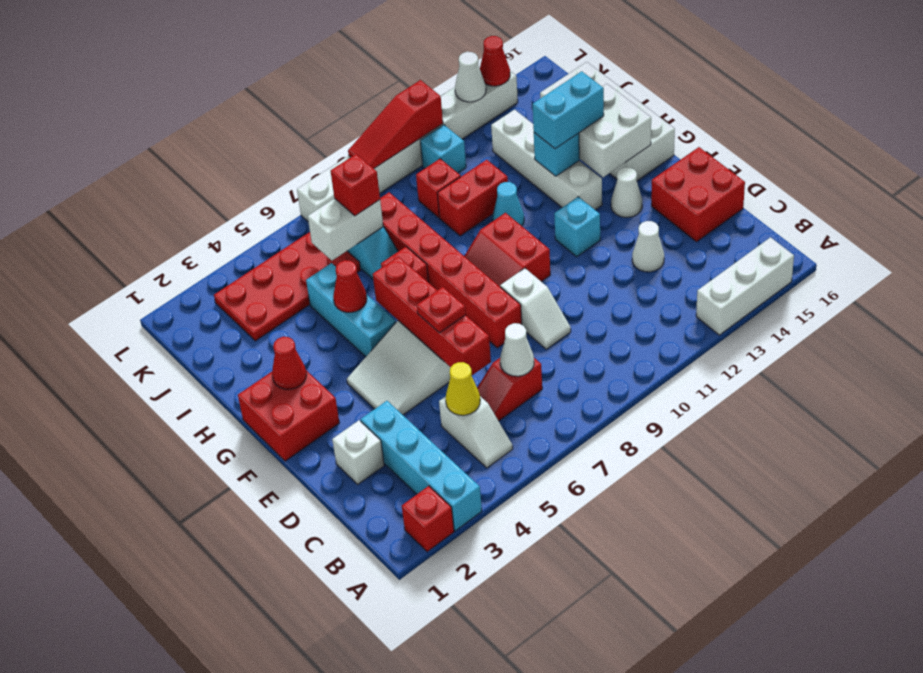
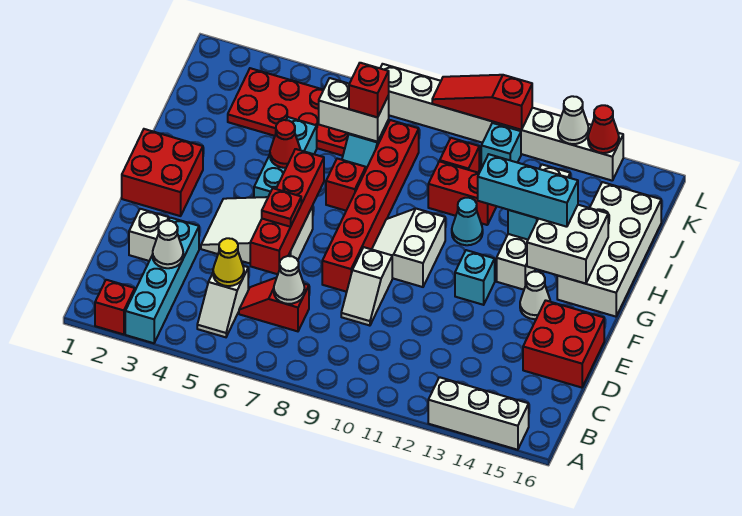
white 1x1 cone [632,221,664,272] -> white 1x1 cone moved to [153,221,183,268]
red 2x2 slope [464,213,550,286] -> white 2x2 slope [372,209,445,287]
red 1x1 cone [272,337,306,389] -> none
cyan 1x2 brick [533,71,604,149] -> cyan 1x3 brick [478,154,578,227]

